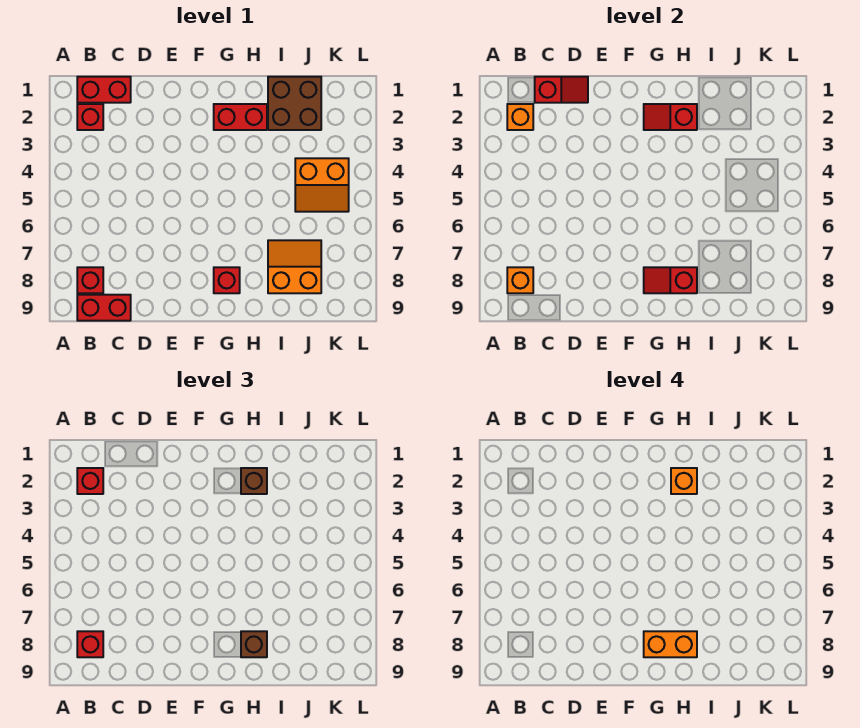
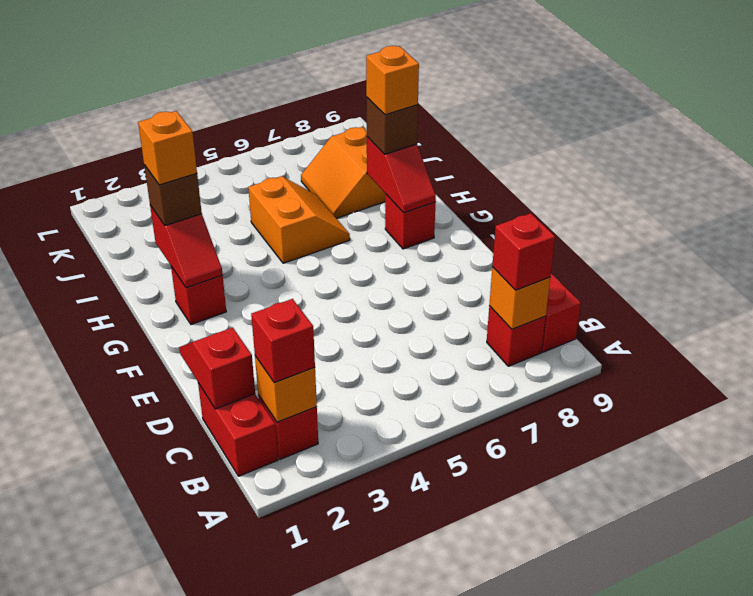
red 1x2 brick [214,104,267,130] -> red 1x1 brick [171,266,226,324]
orange 1x2 brick [644,631,697,657] -> orange 1x1 brick [366,46,419,115]
brown 2x2 brick [268,77,321,130] -> none
orange 2x2 slope [295,158,349,212] -> orange 2x2 slope moved to [248,176,350,263]

